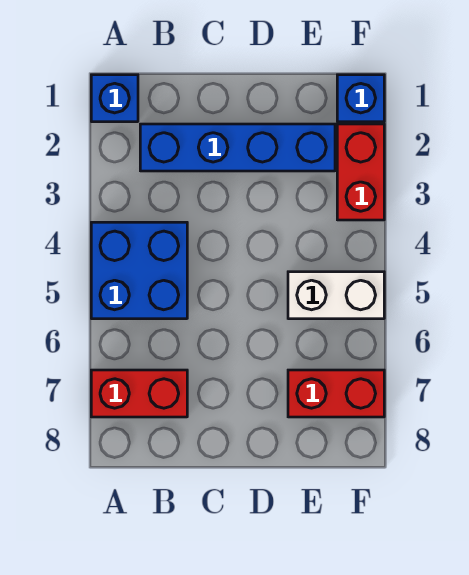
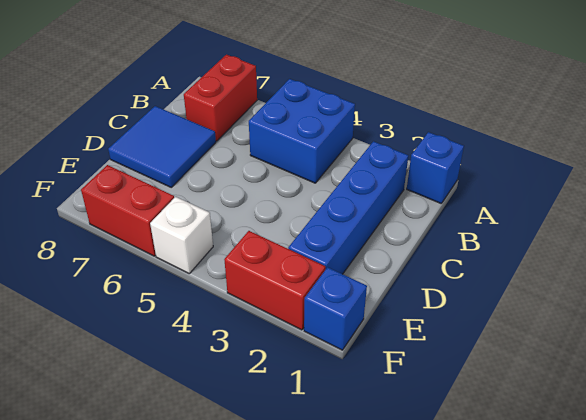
none -> blue 2x2 tile [108,106,216,187]
white 1x2 brick [288,272,384,319] -> white 1x1 brick [150,197,213,273]
red 1x2 brick [288,370,384,417] -> red 1x2 brick turned to [81,165,174,256]

